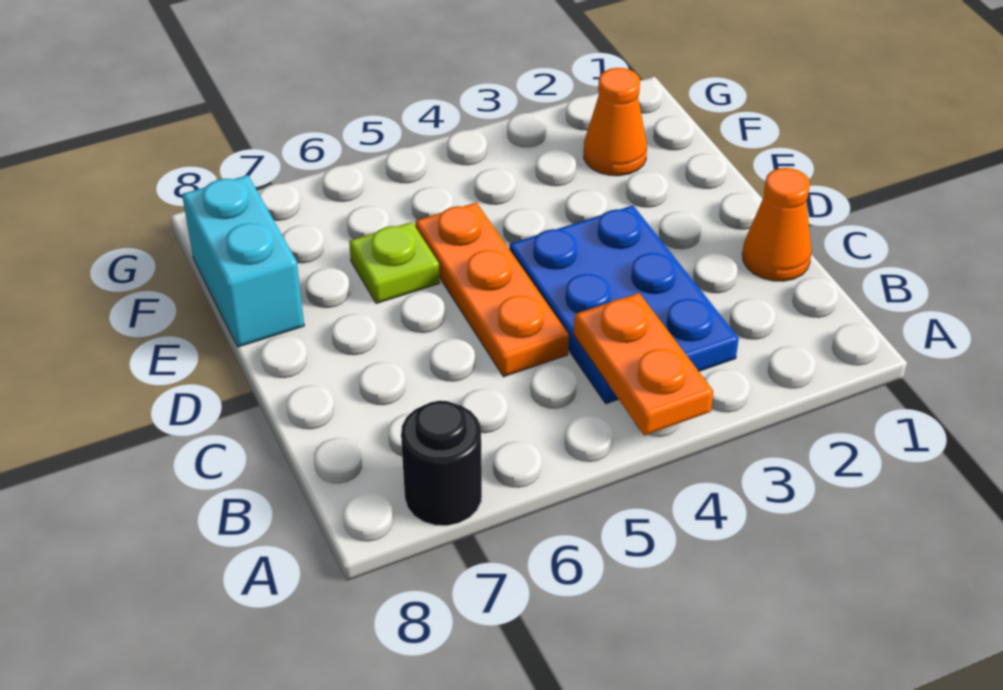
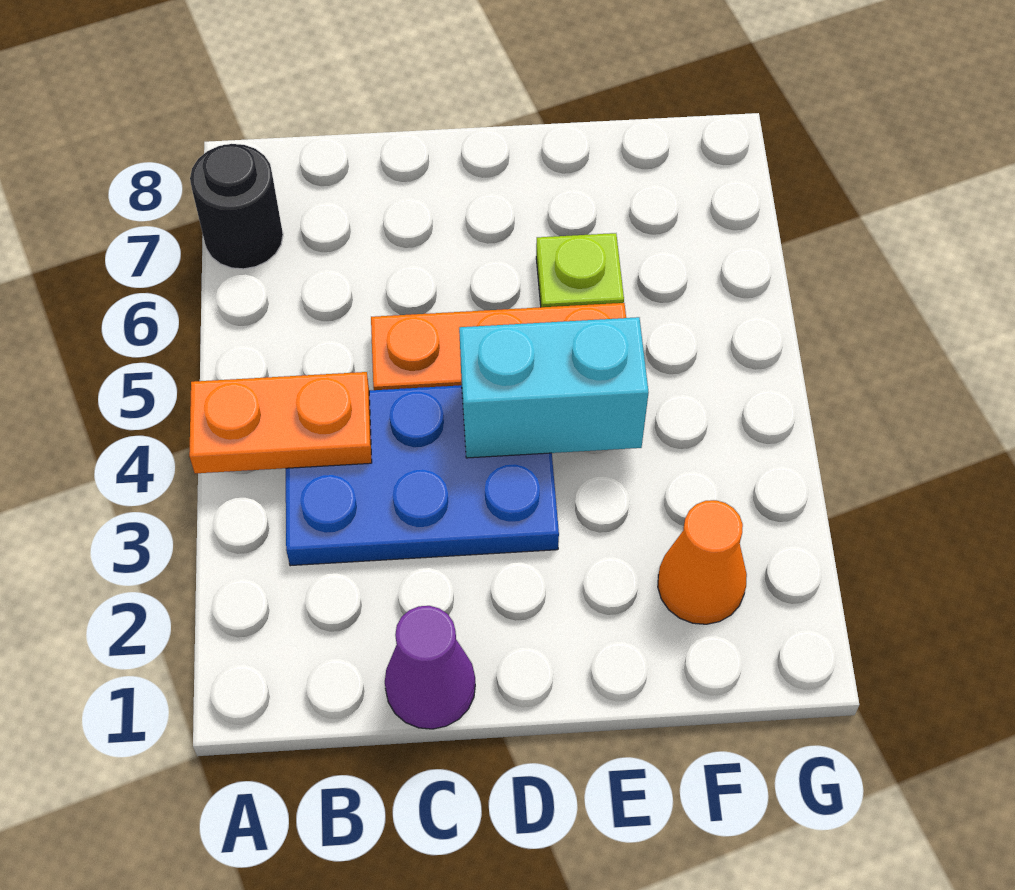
orange 1x1 cone [742,168,812,281] -> purple 1x1 cone [385,606,475,729]
cyan 1x2 brick [182,175,304,347] -> cyan 1x2 brick moved to [459,317,649,458]

